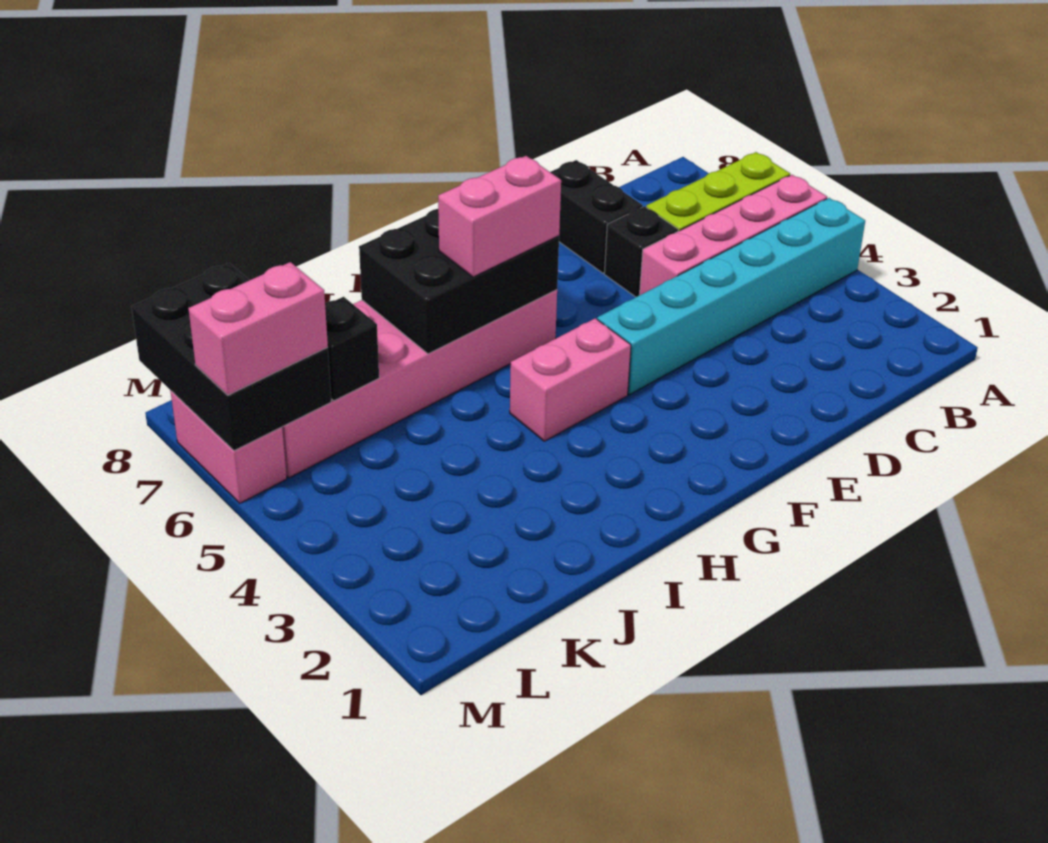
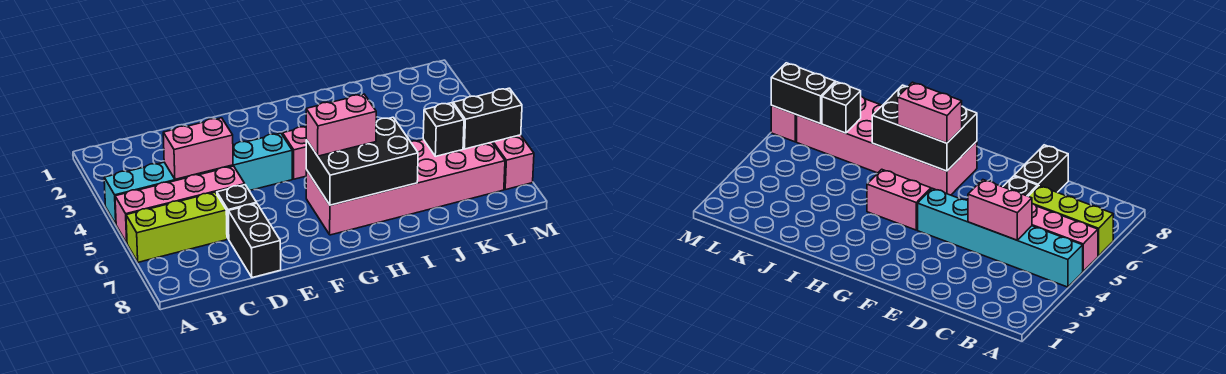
black 2x3 brick [131,263,331,451] -> black 1x2 brick [453,88,522,149]
pink 1x2 brick [188,262,328,395] -> pink 1x2 brick moved to [163,118,233,179]

